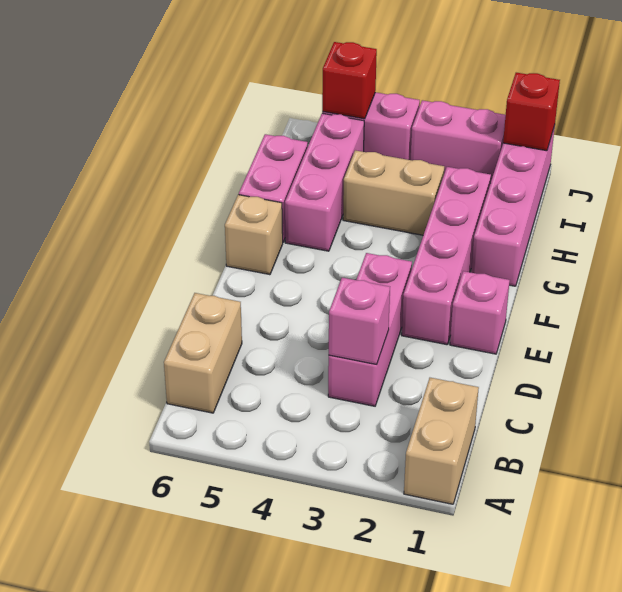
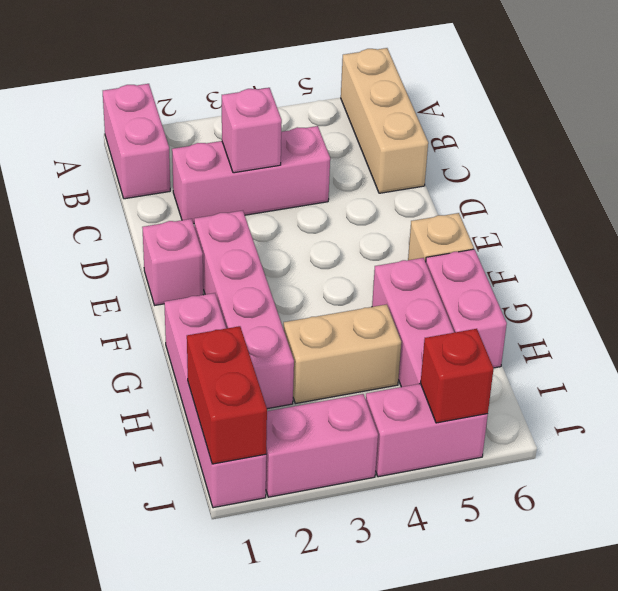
tan 1x2 brick [404,378,479,504] -> pink 1x2 brick [103,84,170,199]
tan 1x2 brick [164,293,242,413] -> tan 1x3 brick [341,48,428,193]
pink 1x3 brick [328,253,412,406] -> pink 1x3 brick turned to [172,126,330,224]
red 1x1 brick [503,73,560,151] -> red 1x2 brick [187,326,267,464]

